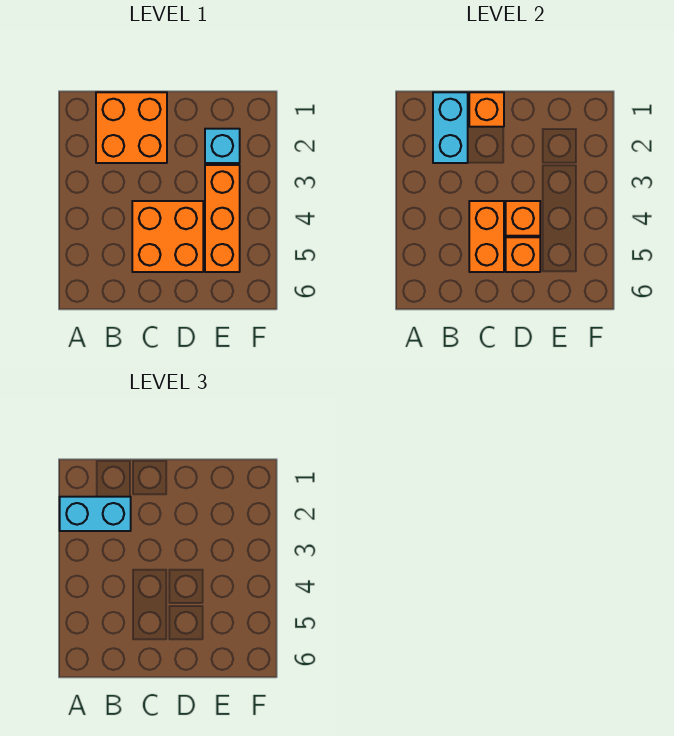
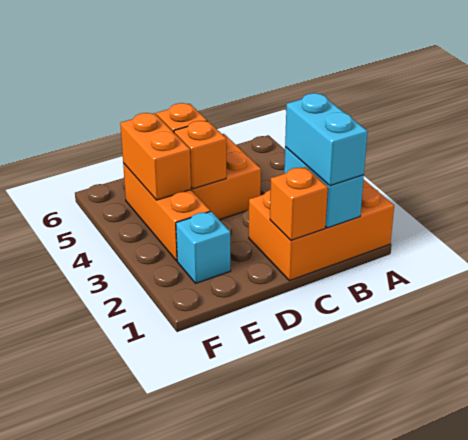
cyan 1x2 brick [60,497,131,531] -> cyan 1x2 brick turned to [285,93,367,186]
orange 2x2 brick [96,92,167,163] -> orange 2x3 brick [249,179,394,281]
orange 1x2 brick [469,201,504,272] -> orange 1x2 brick moved to [120,113,191,200]

